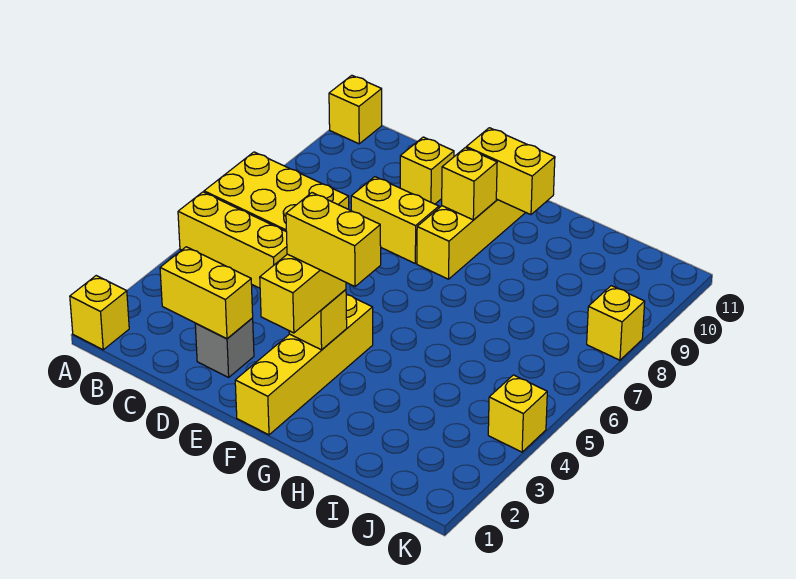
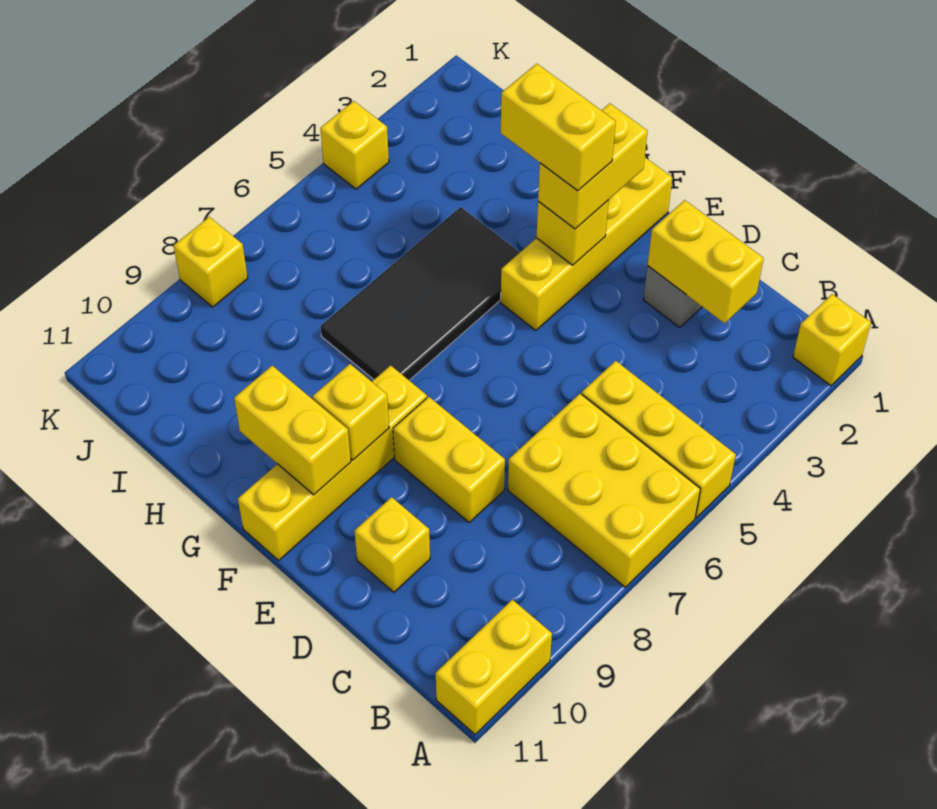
yellow 1x1 brick [329,75,382,144] -> yellow 1x2 brick [436,600,552,734]
none -> black 2x4 tile [320,207,520,380]

